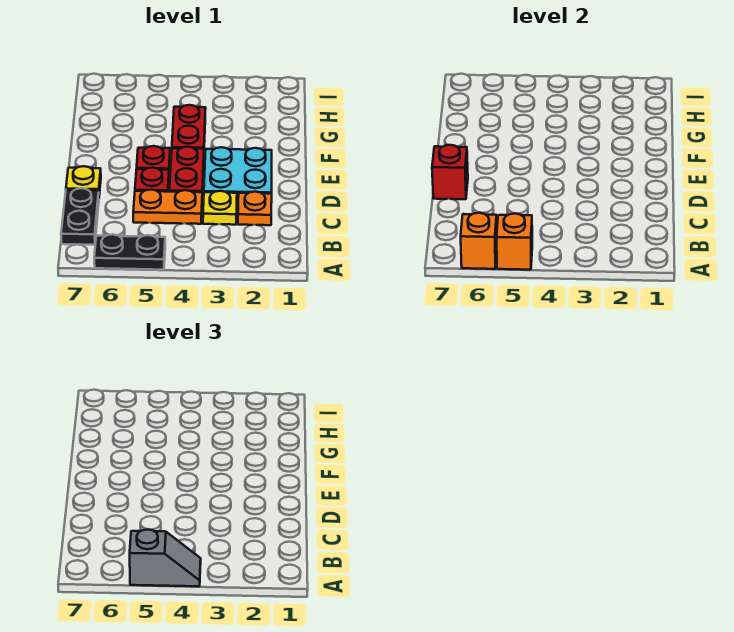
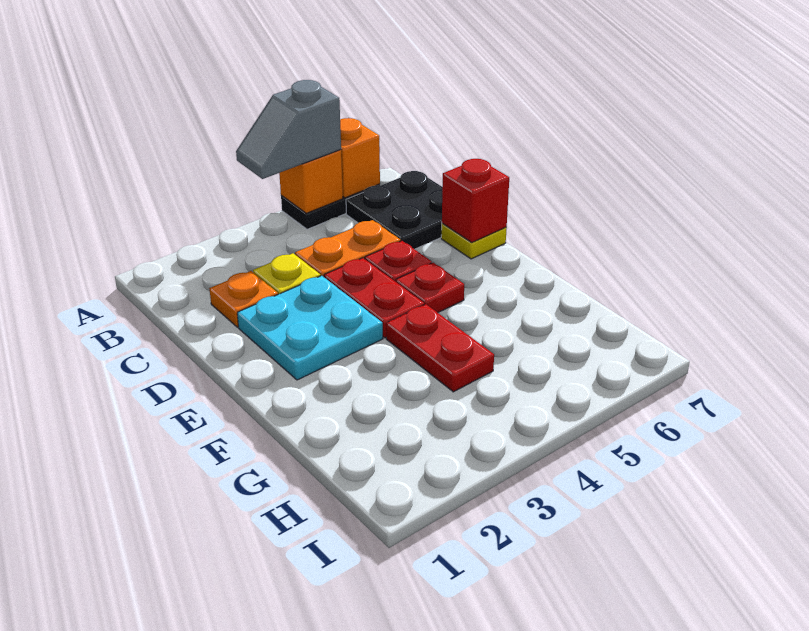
black 1x2 plate [61,188,99,245] -> black 2x2 plate [346,171,442,249]

